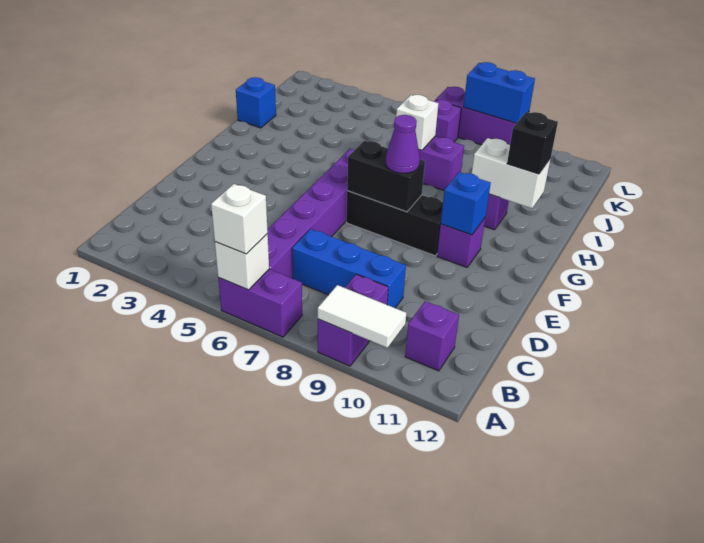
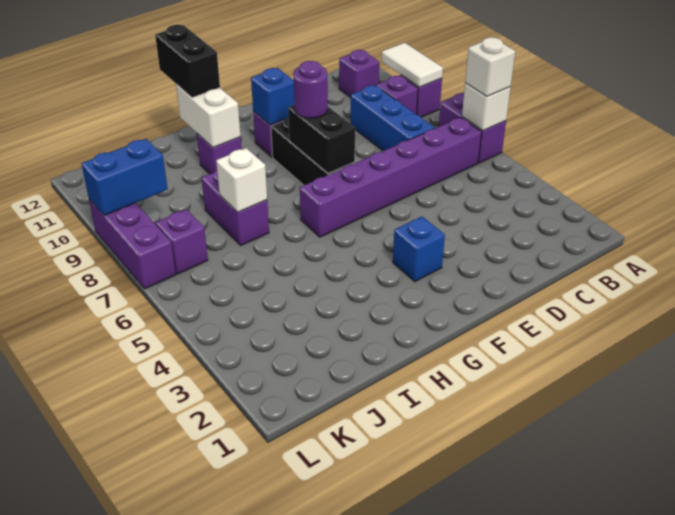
purple 1x1 cone [386,115,420,173] -> purple 1x1 round brick [293,61,328,118]
black 1x1 brick [507,112,558,174] -> black 1x2 brick [155,25,220,98]
blue 1x1 brick [236,77,276,128] -> blue 1x1 brick moved to [393,216,445,282]
blue 1x2 brick [463,62,535,123] -> blue 1x2 brick turned to [81,139,168,215]

